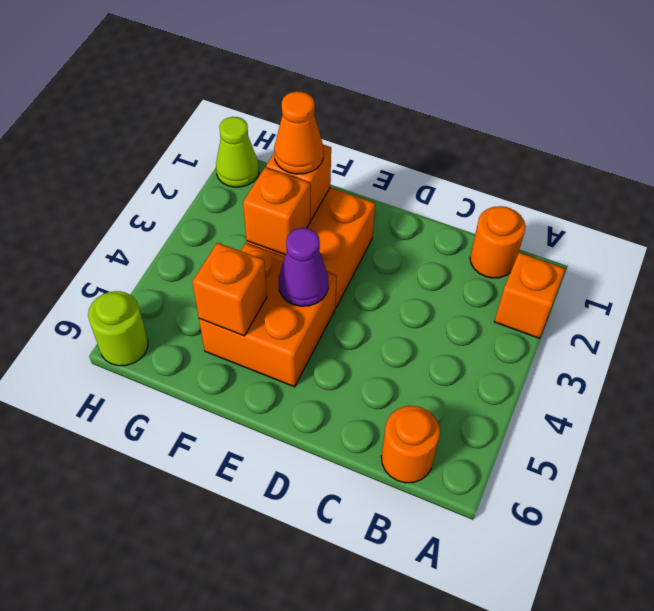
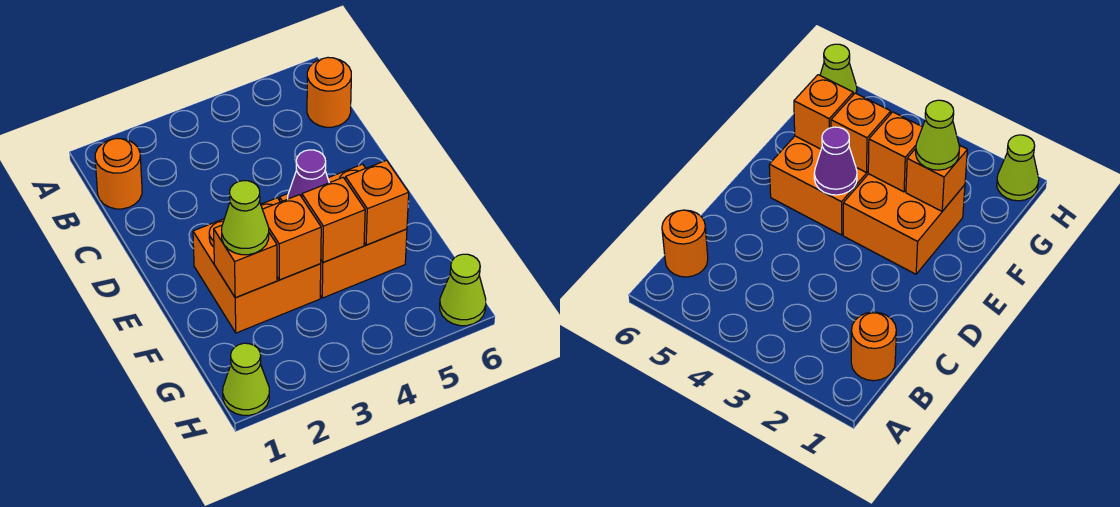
orange 1x1 brick [494,252,565,338] -> orange 1x1 brick moved to [302,178,365,262]
orange 1x1 cone [274,91,323,174] -> lime 1x1 cone [222,181,269,255]
lime 1x1 round brick [88,291,148,366] -> lime 1x1 cone [440,254,486,326]

